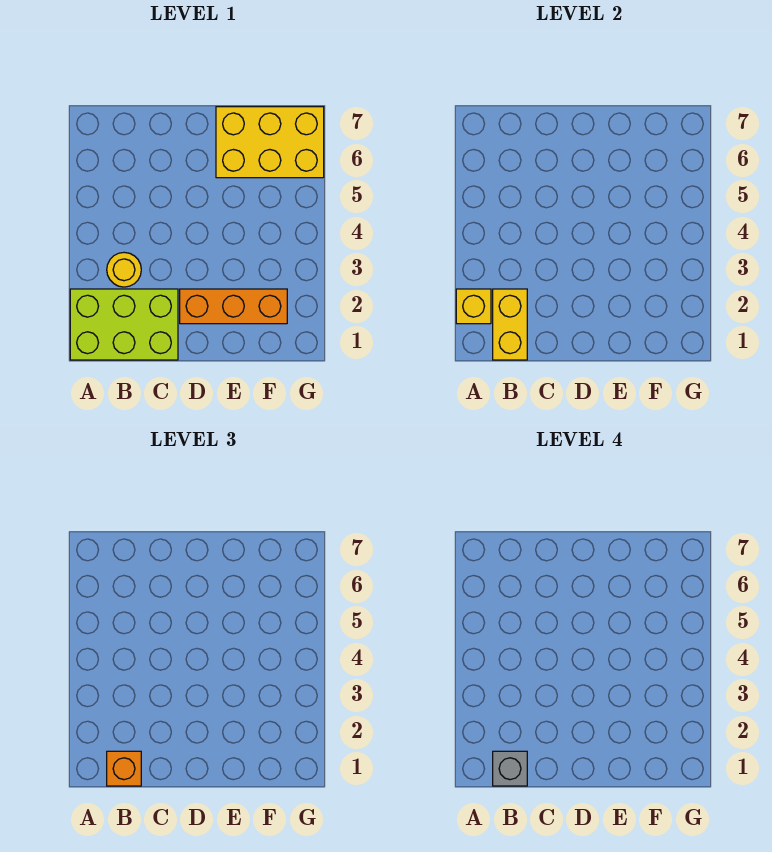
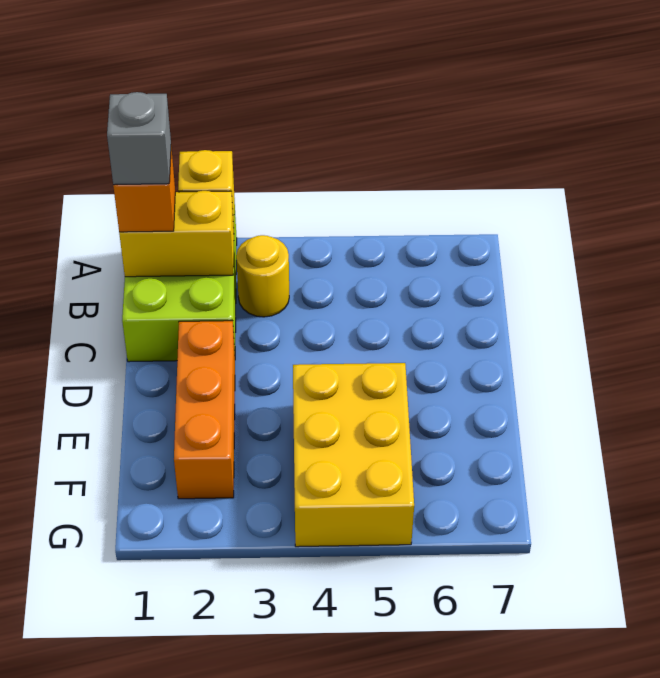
yellow 2x3 brick [216,107,324,178] -> yellow 2x3 brick moved to [293,363,414,547]

